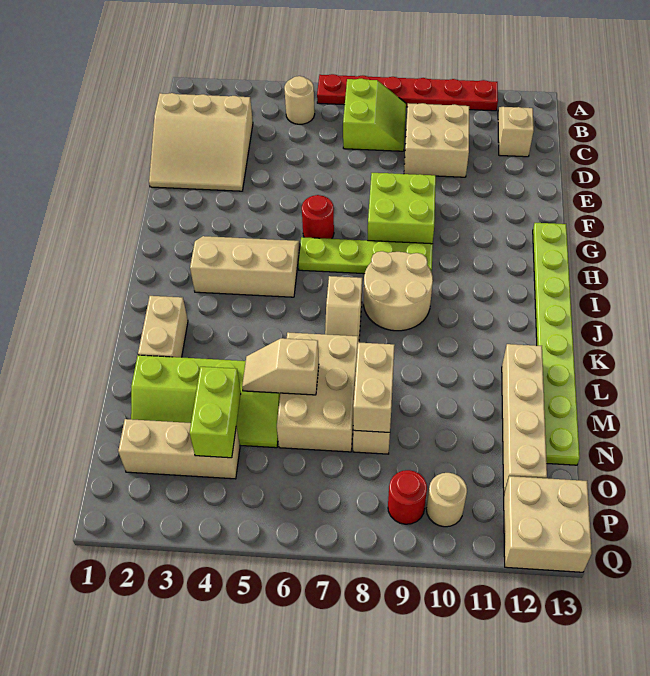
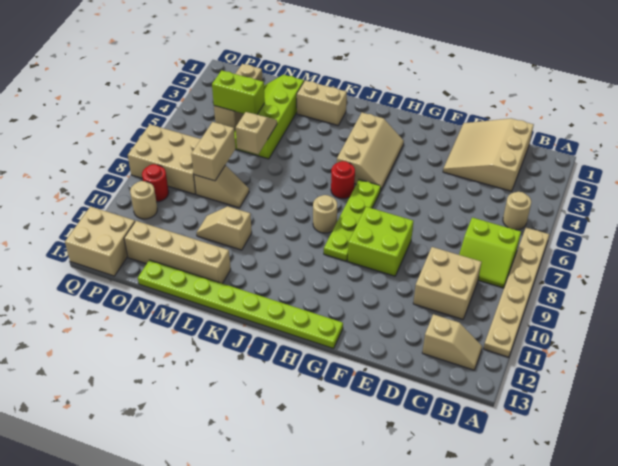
red 1x6 plate [317,74,498,111] -> tan 1x6 plate [484,228,549,357]
red 1x1 round brick [302,195,334,239] -> red 1x1 round brick moved to [331,161,355,199]
tan 2x2 round brick [364,251,433,331] -> tan 1x1 round brick [313,195,337,233]
tan 1x2 slope [325,276,362,342] -> tan 1x2 slope moved to [197,206,252,250]
tan 2x3 brick [277,332,358,452] -> tan 2x3 brick moved to [128,125,201,194]
tan 1x2 brick [353,342,395,432] -> tan 1x2 brick turned to [191,122,236,181]

